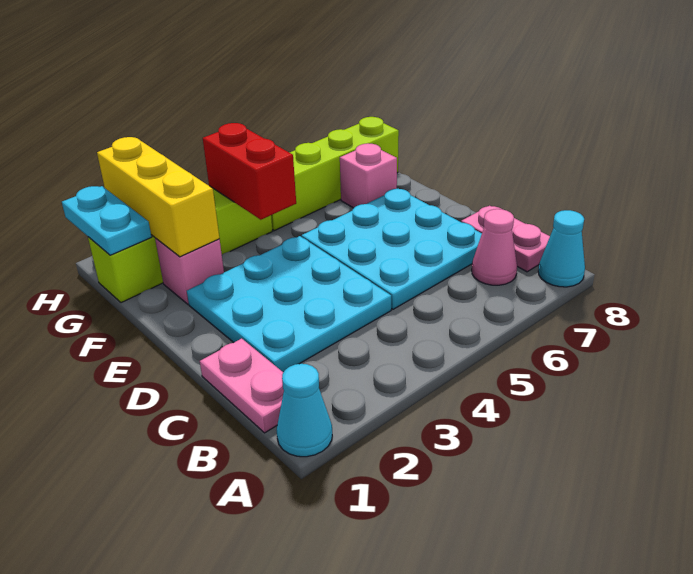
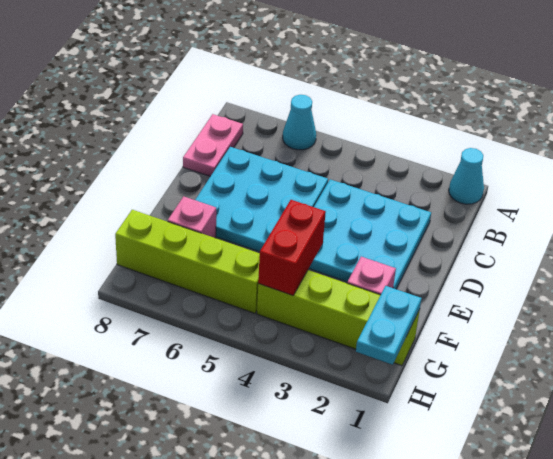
cyan 1x1 cone [538,210,585,287] -> cyan 1x1 cone moved to [283,95,316,150]
pink 1x2 plate [200,338,284,433] -> none
pink 1x1 cone [472,209,517,285] -> none
yellow 1x3 brick [97,137,219,257] -> none

